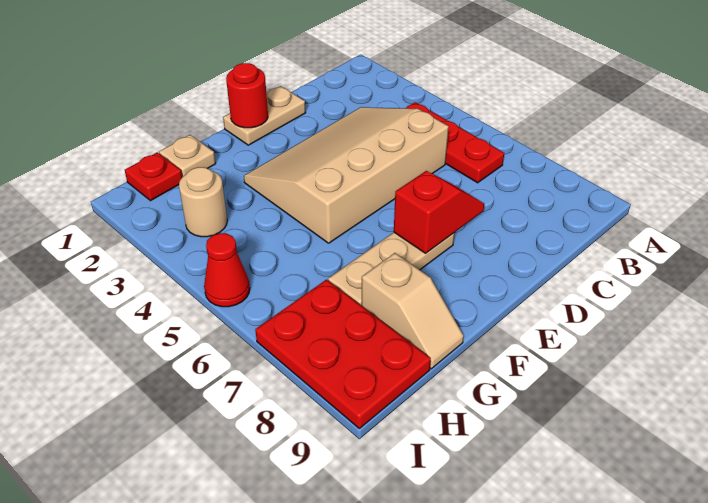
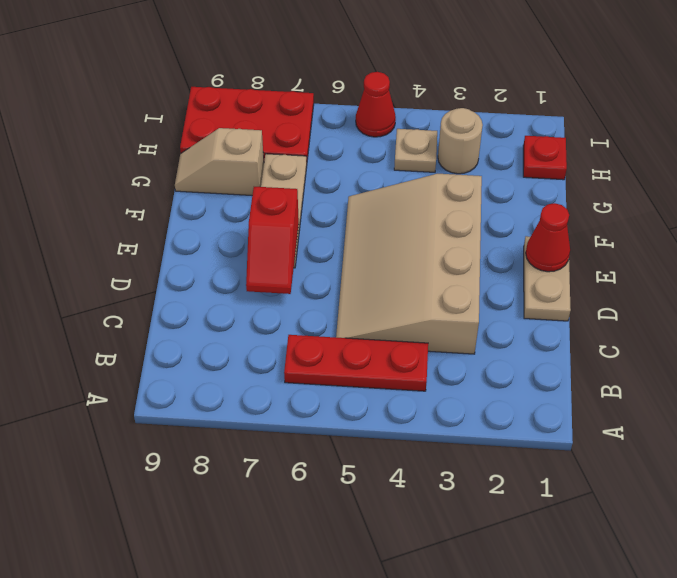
tan 3x4 slope [244,107,449,243] -> tan 3x4 slope turned to [336,174,482,354]
red 1x1 round brick [226,63,268,128] -> red 1x1 cone [526,203,570,272]
tan 1x1 plate [159,135,216,177] -> tan 1x1 plate moved to [394,129,437,172]

